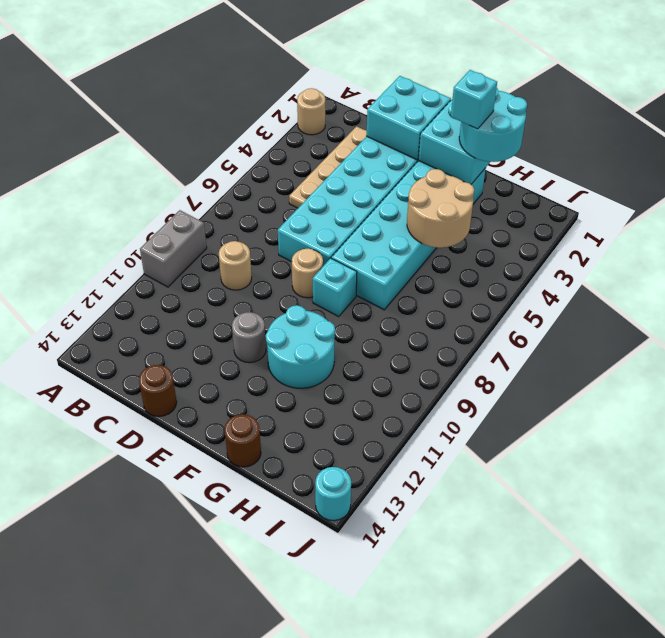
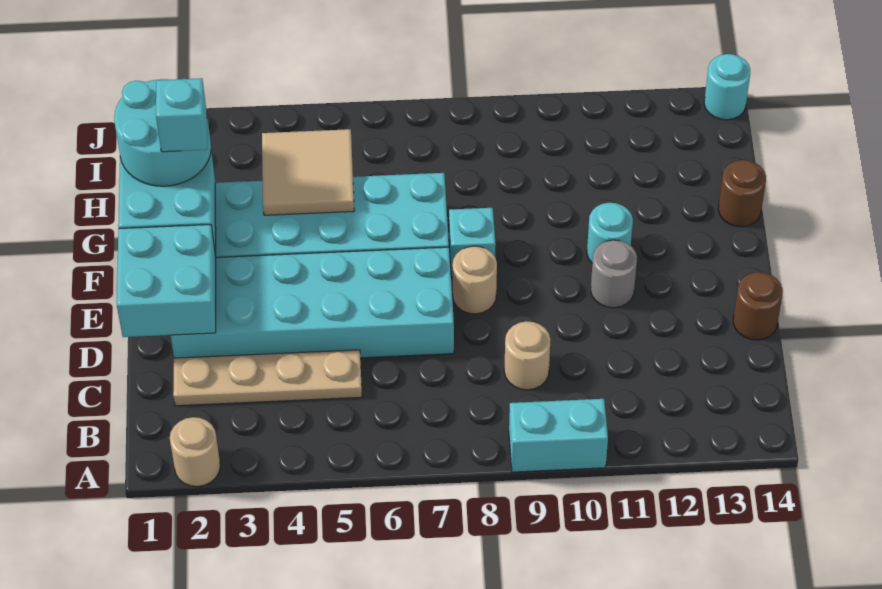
grey 1x2 brick [140,210,207,287] -> cyan 1x2 brick [509,399,608,472]
cyan 2x2 round brick [266,305,335,388] -> cyan 1x1 round brick [587,203,633,263]
tan 2x2 round brick [407,169,474,248] -> tan 2x2 tile [262,129,354,215]

